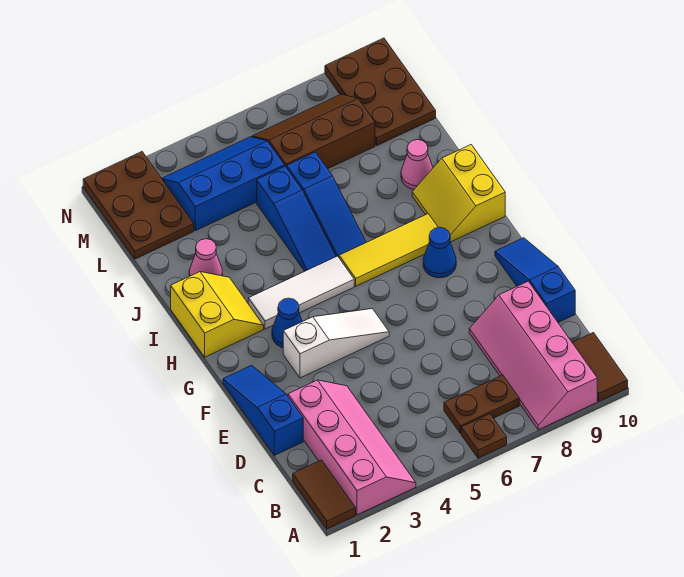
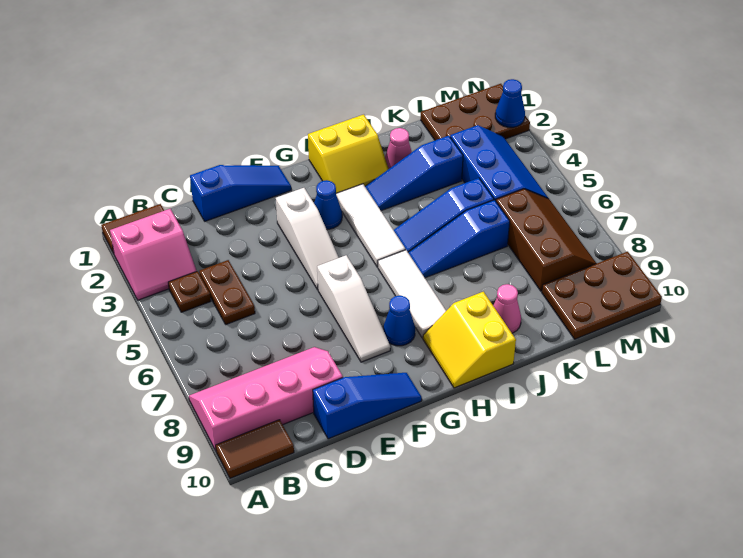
pink 2x4 slope [288,380,416,515] -> pink 2x2 slope [110,209,197,300]
brown 1x1 plate [461,414,507,458] -> brown 1x1 plate moved to [168,271,211,312]
brown 1x2 plate [444,375,519,434] -> brown 1x2 plate moved to [199,260,255,324]
none -> white 1x3 slope [317,255,390,362]
yellow 1x3 tile [339,214,438,286] -> white 1x3 tile [378,250,446,338]
yellow 2x2 slope [412,145,505,242] -> yellow 2x2 slope turned to [423,292,516,388]
none -> blue 1x3 slope [365,136,463,211]
none -> blue 1x1 cone [495,79,525,127]

